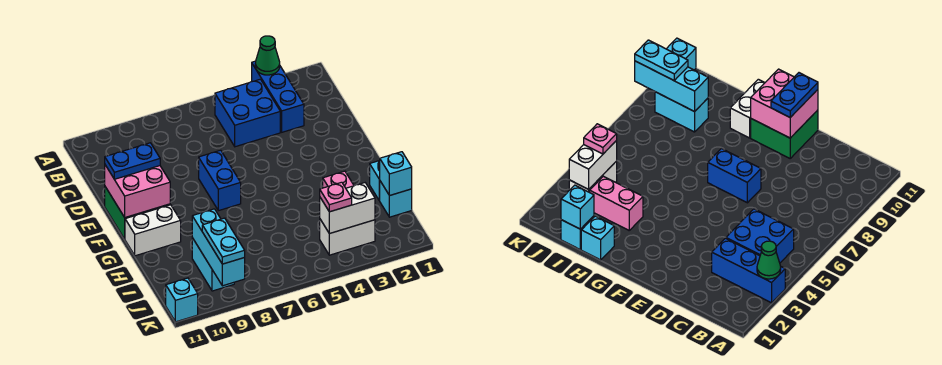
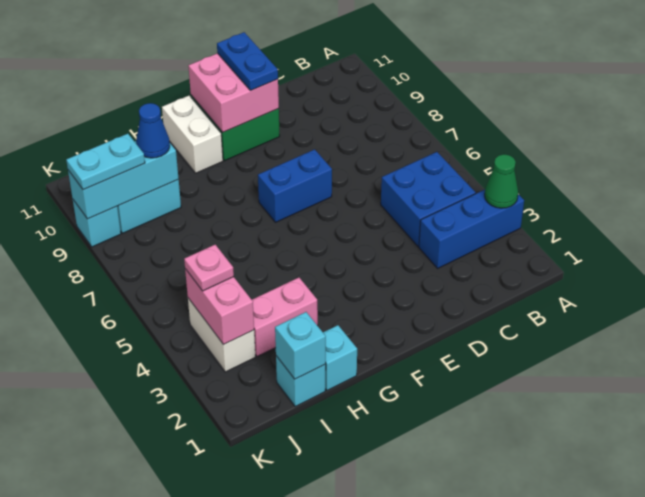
none -> blue 1x1 cone [136,103,170,158]
white 1x2 brick [320,183,375,234] -> pink 1x2 brick [185,269,254,345]
cyan 1x1 brick [166,278,198,322] -> cyan 1x1 brick moved to [73,200,121,247]

